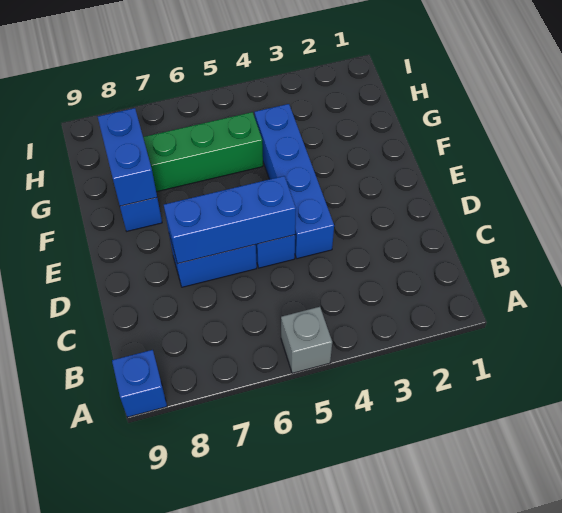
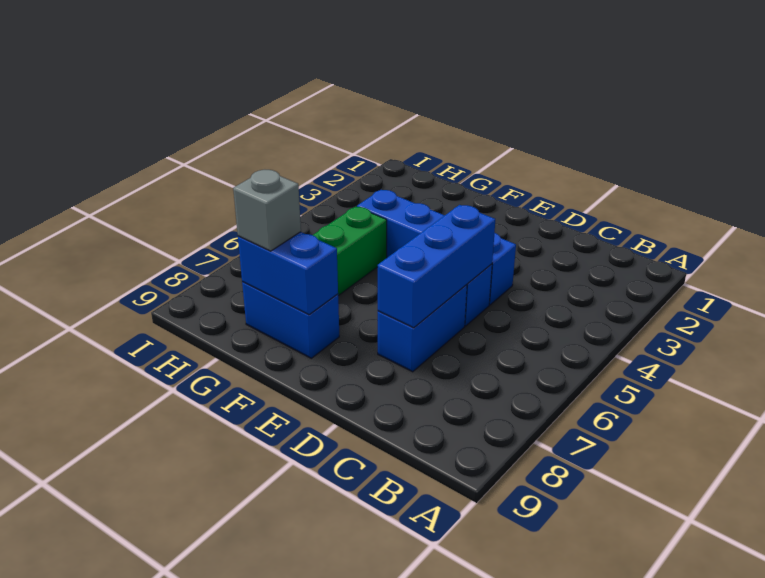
grey 1x1 brick [281,307,332,373] -> grey 1x1 brick moved to [233,170,301,251]
blue 1x1 brick [112,350,167,417] -> none

